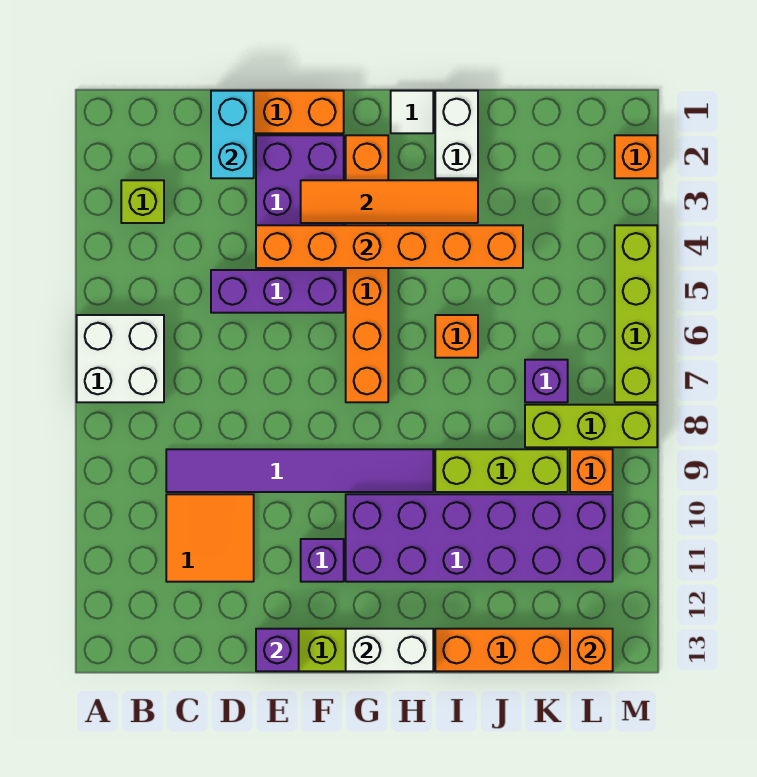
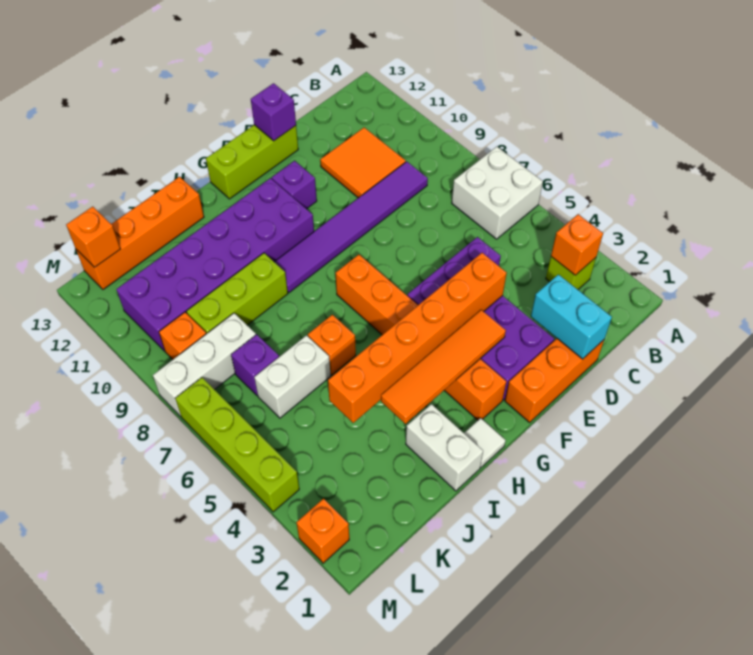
none -> orange 1x1 brick [551,214,603,275]
white 1x2 brick [346,629,433,671] -> white 1x2 brick moved to [254,335,331,418]
lime 1x3 brick [525,405,657,447] -> white 1x3 brick [153,313,256,416]

